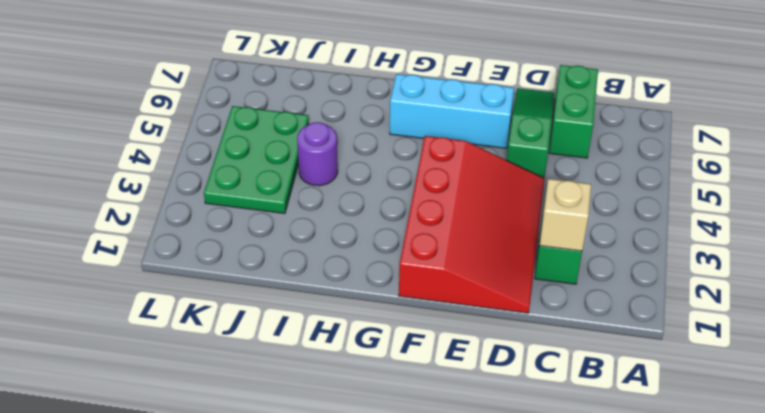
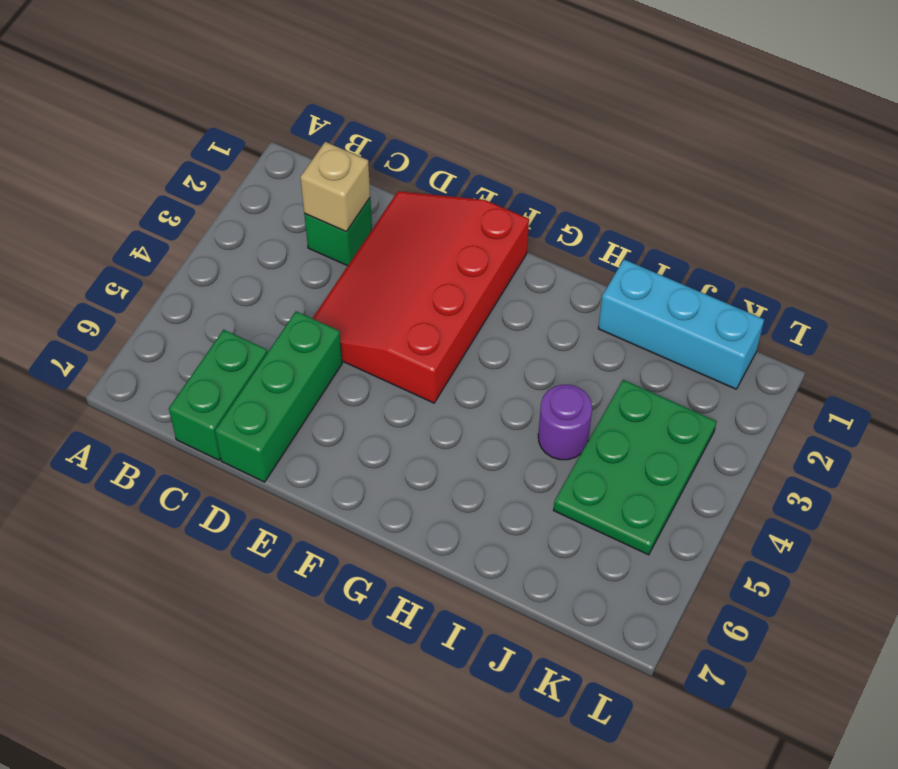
green 1x3 slope [507,88,554,178] -> green 1x3 brick [215,311,342,482]
cyan 1x3 brick [390,74,514,148] -> cyan 1x3 brick moved to [598,260,764,389]

